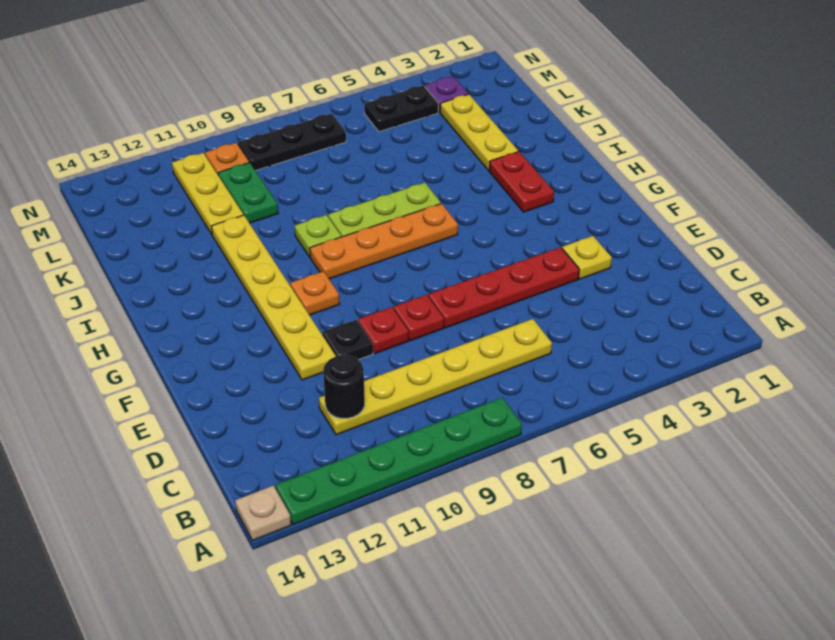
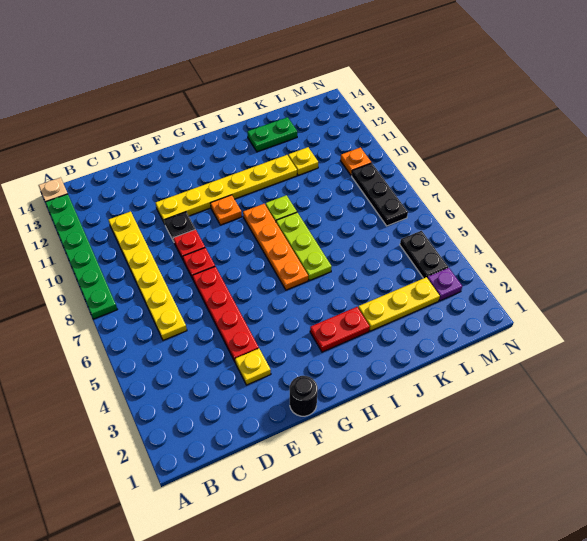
black 1x1 round brick [323,355,365,418] -> black 1x1 round brick moved to [289,376,318,416]
green 1x2 plate [218,163,278,223] -> green 1x2 plate moved to [247,117,297,152]
yellow 1x3 plate [172,153,243,234] -> yellow 1x1 plate [288,147,318,175]

